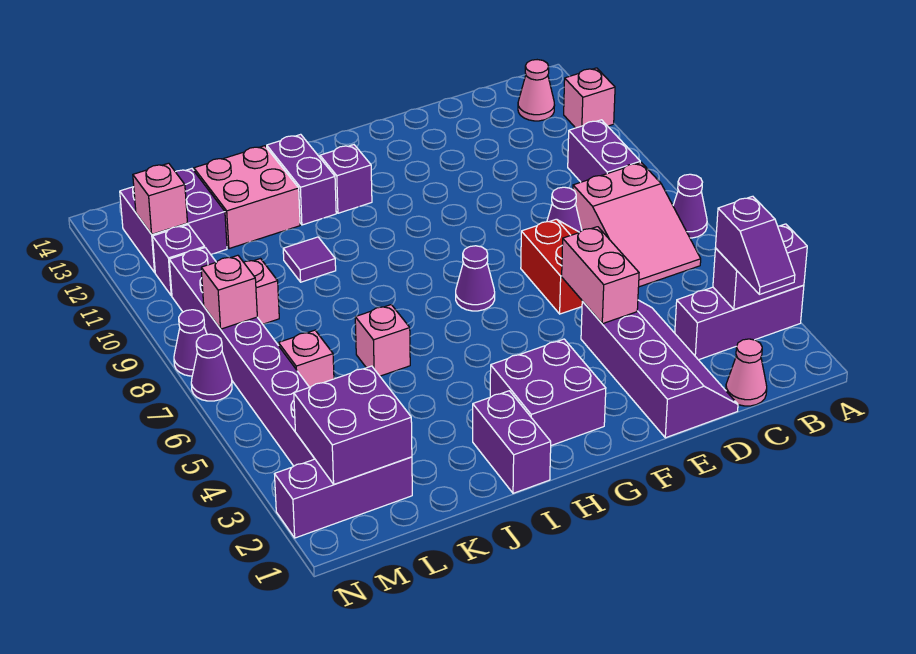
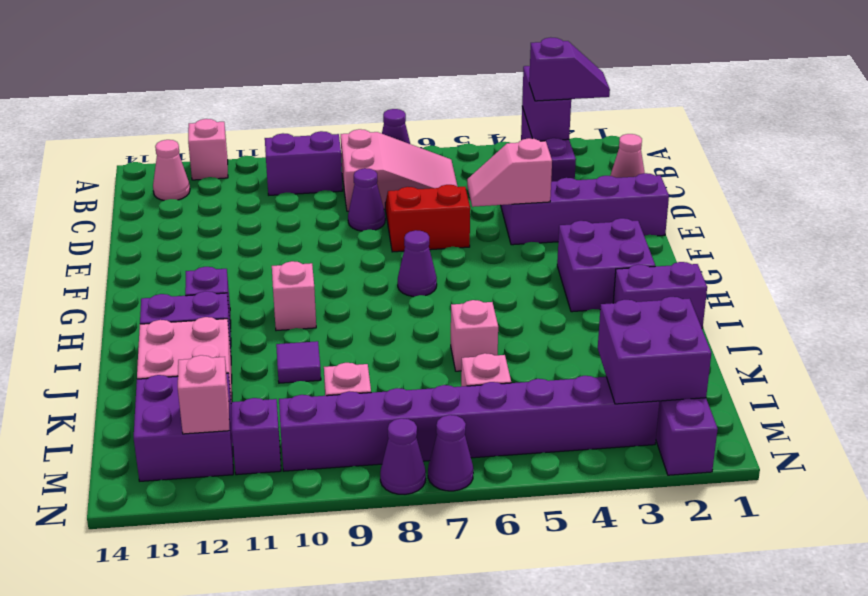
pink 1x2 brick [562,227,639,324] -> pink 1x2 slope [467,138,552,207]
pink 1x1 brick [201,255,257,329] -> pink 1x1 brick moved to [272,261,316,331]

